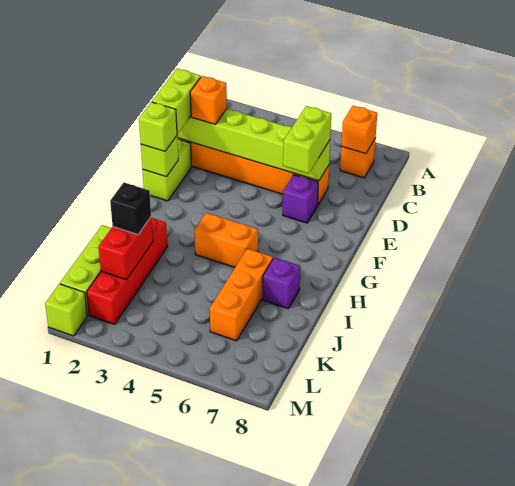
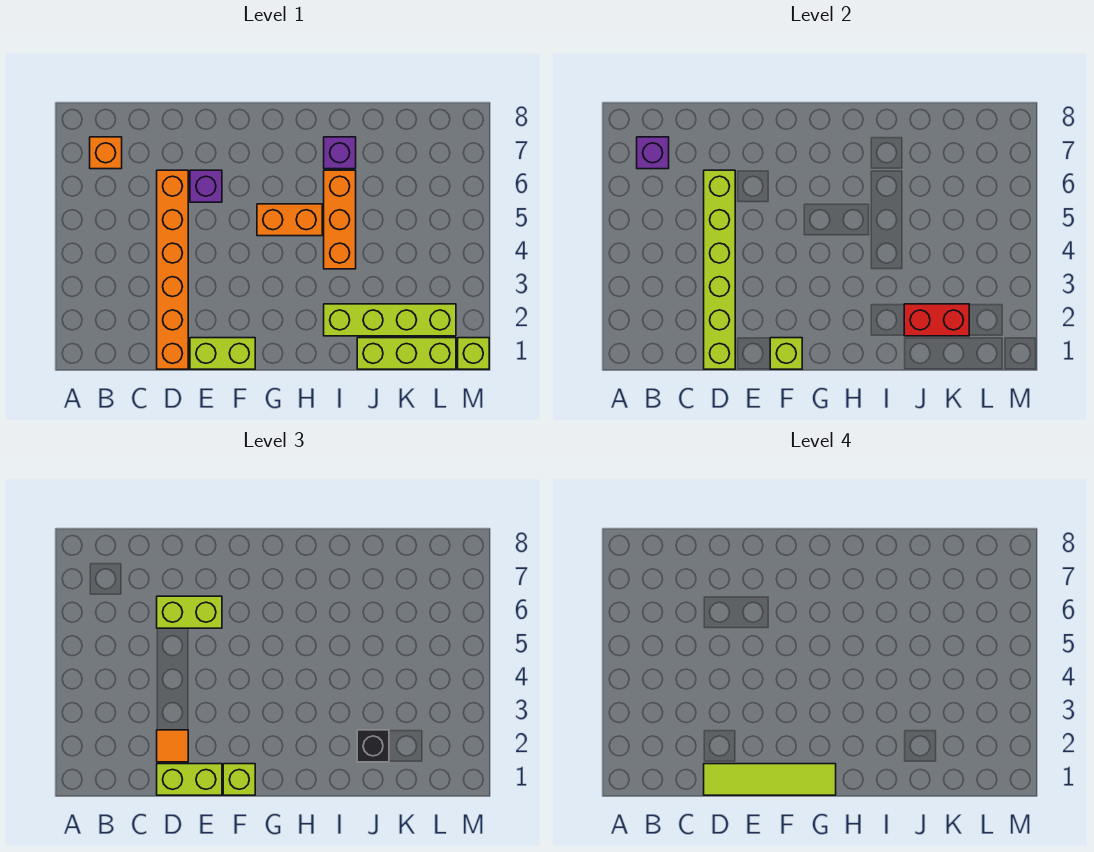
orange 1x1 brick [341,106,377,154] -> purple 1x1 brick [637,137,669,169]
none -> lime 1x4 tile [704,764,836,795]
orange 1x1 brick [190,76,227,124] -> orange 1x1 tile [157,730,188,762]
orange 1x2 brick [194,213,258,267] -> orange 1x2 brick turned to [257,204,322,236]
red 1x4 brick [87,218,168,324] -> lime 1x4 brick [324,304,456,336]
orange 1x3 brick [210,249,273,341] -> orange 1x3 brick turned to [324,170,356,269]

